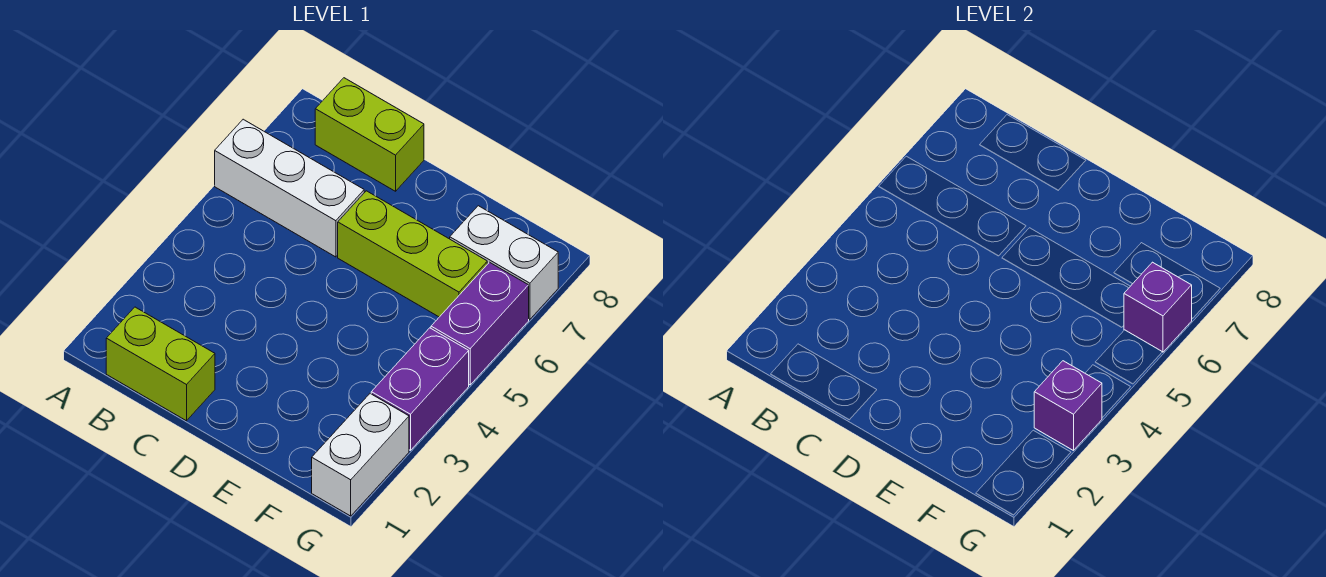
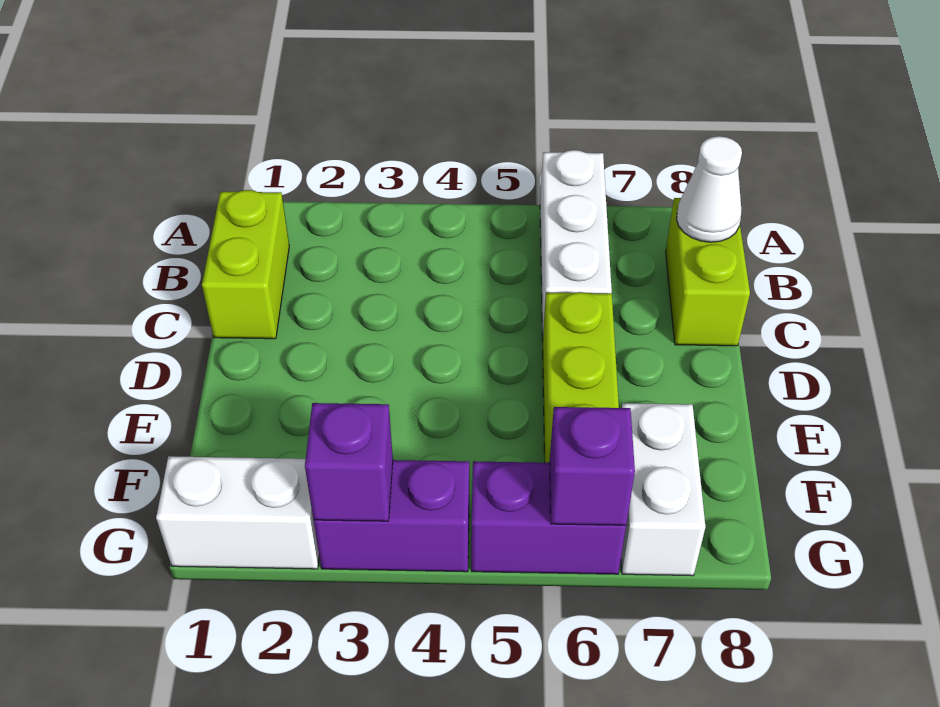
none -> white 1x1 cone [677,136,742,242]

